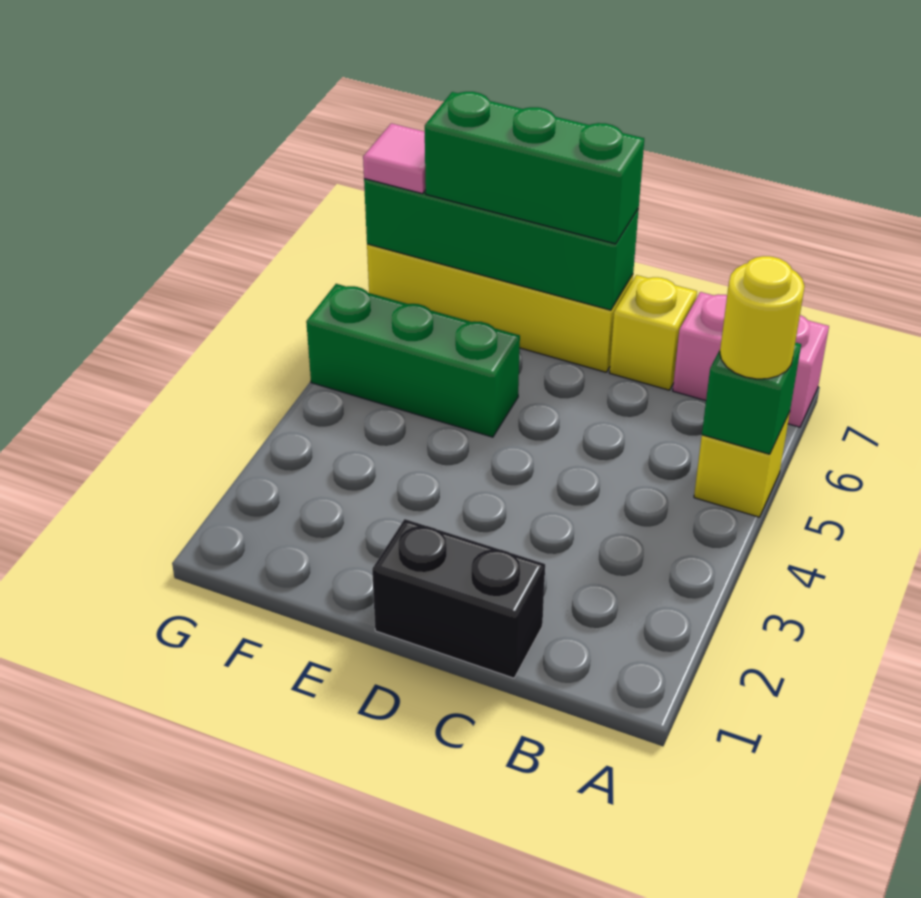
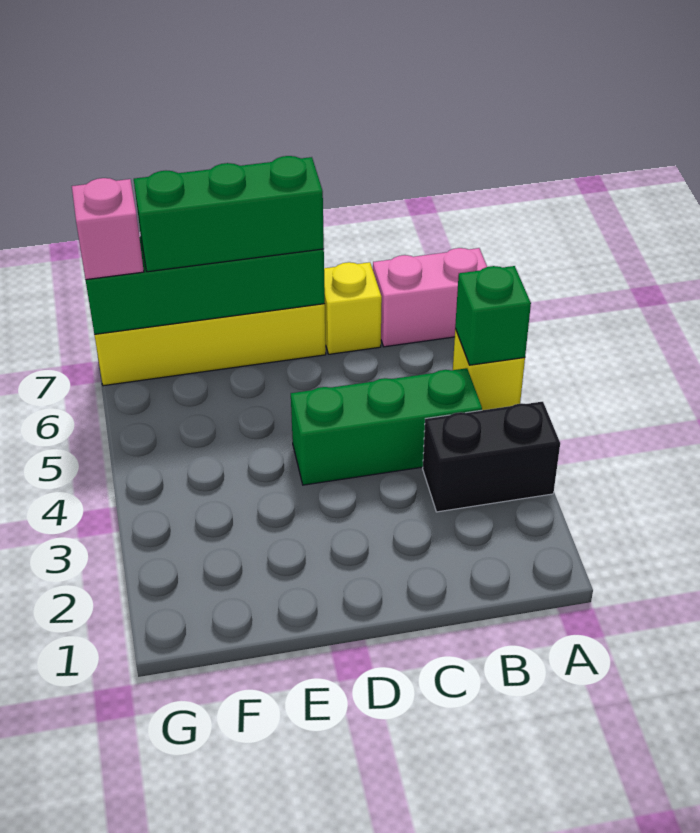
yellow 1x1 round brick [720,256,805,379] -> none
black 1x2 brick [372,519,545,678] -> black 1x2 brick moved to [423,402,560,512]
green 1x3 brick [306,284,520,437] -> green 1x3 brick moved to [291,368,482,485]
pink 1x1 tile [363,123,426,194] -> pink 1x1 brick [72,178,144,280]

